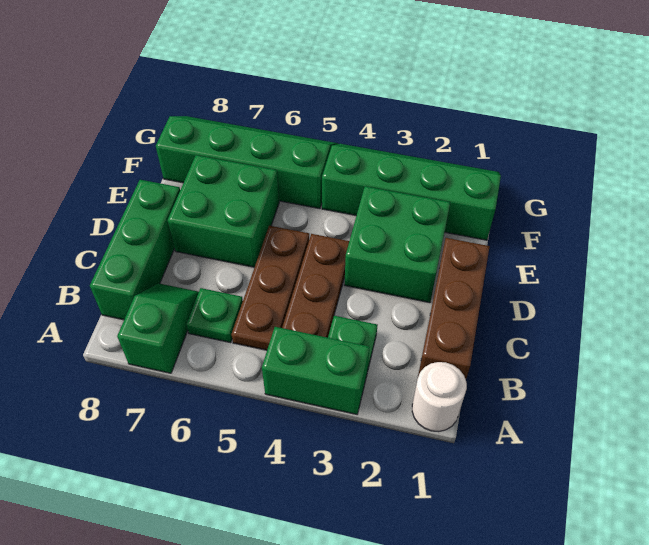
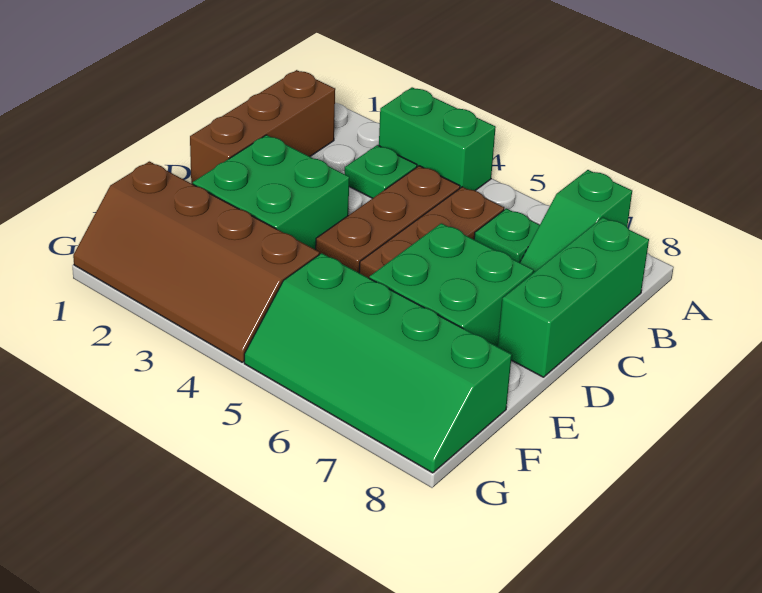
white 1x1 round brick [412,362,467,432] -> none
green 2x4 slope [322,144,501,240] -> brown 2x4 slope [73,161,319,362]

